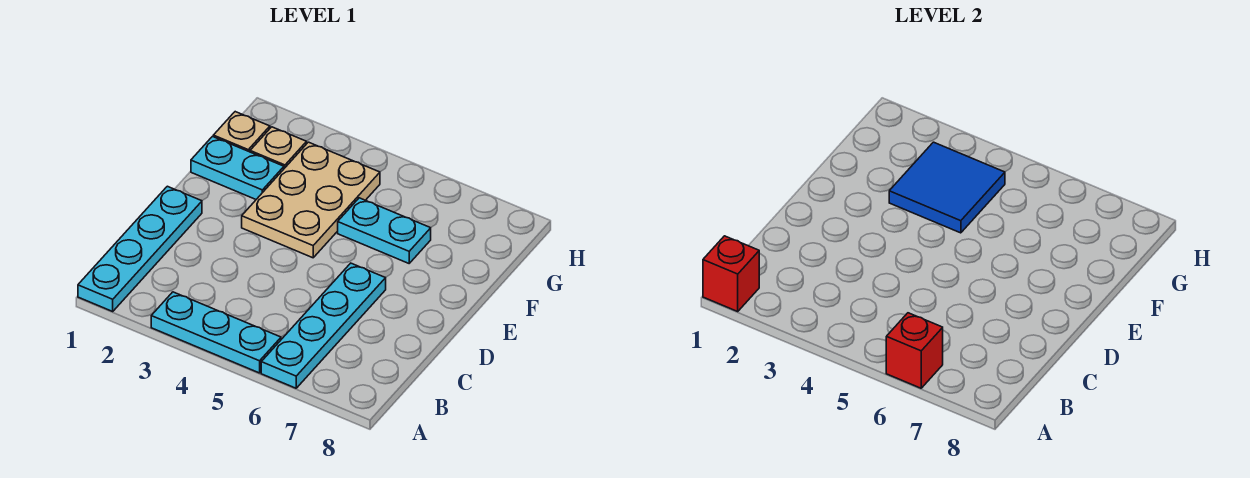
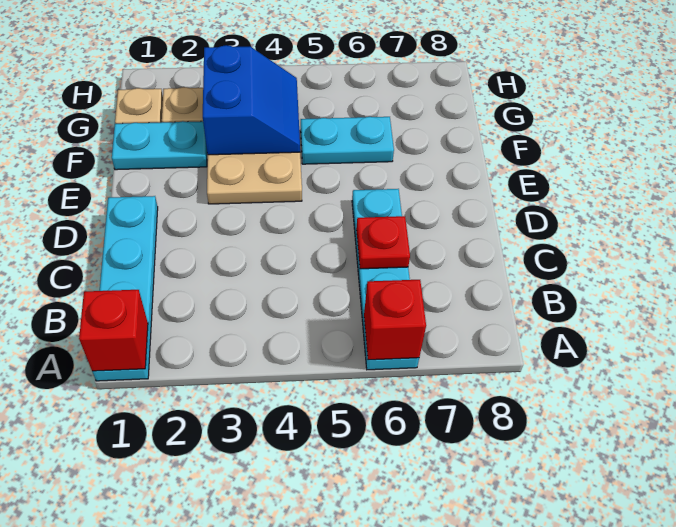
cyan 1x3 plate [151,292,281,373] -> none
none -> red 1x1 plate [356,216,410,269]
blue 2x2 tile [889,142,1005,233] -> blue 2x2 slope [203,45,300,155]

